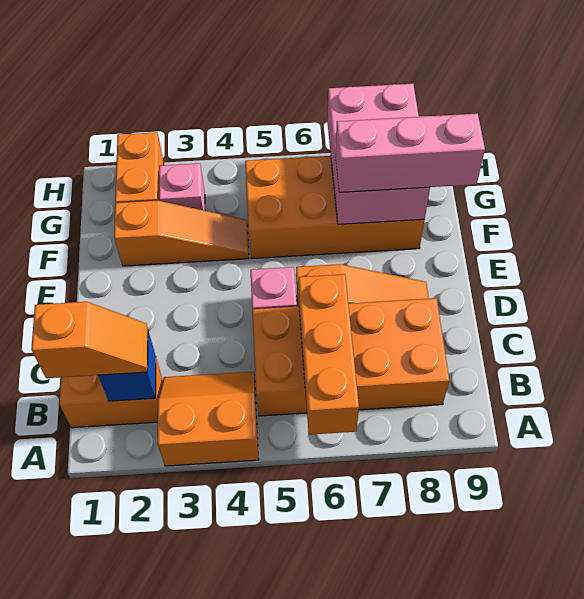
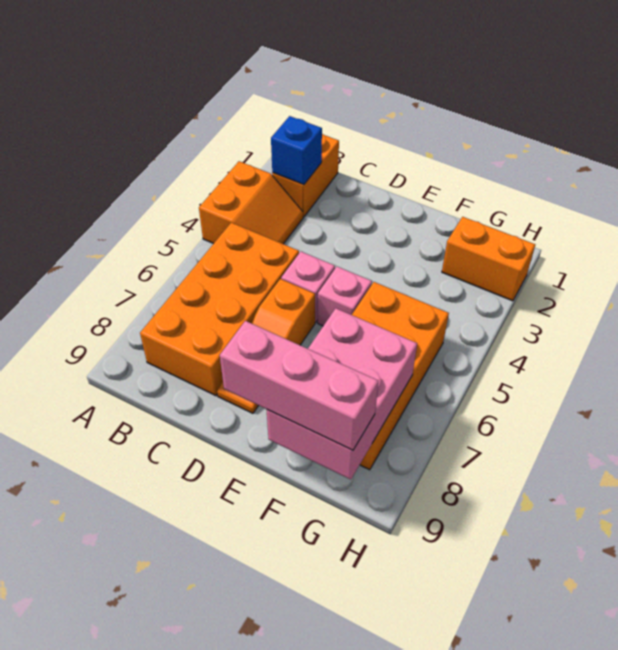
orange 1x3 brick [299,274,359,435] -> none
orange 1x2 slope [31,302,148,378] -> none
orange 1x3 slope [114,201,249,266] -> none
pink 2x3 brick [327,84,430,224] -> pink 2x3 brick turned to [267,308,417,480]
pink 1x3 brick [336,113,485,192] -> pink 1x3 brick turned to [220,321,378,450]
pink 1x1 brick [159,163,205,211] -> pink 1x1 brick moved to [318,267,372,326]

